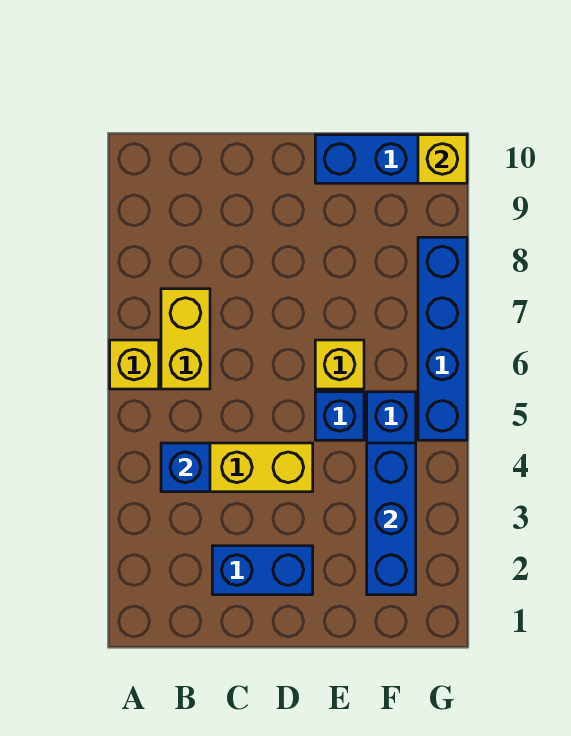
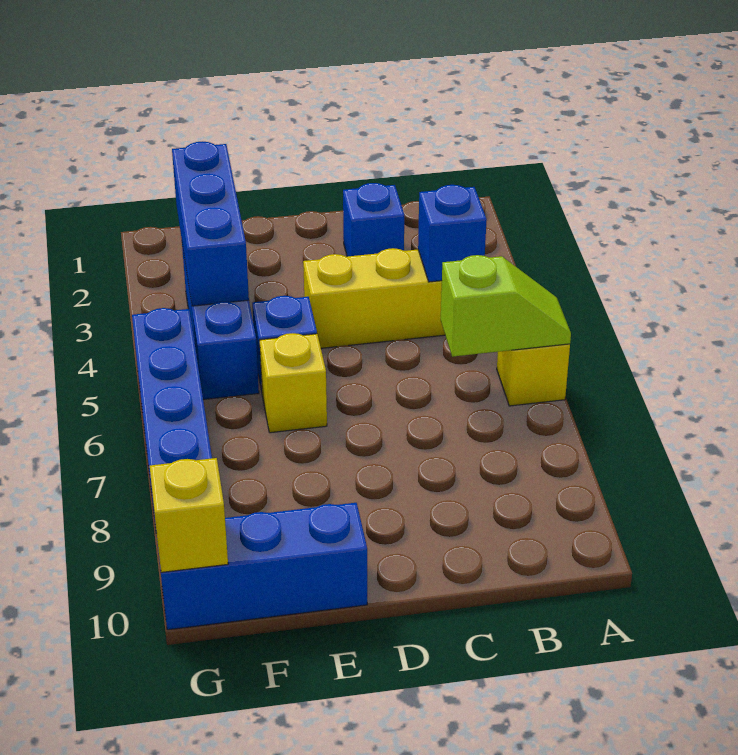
none -> lime 1x2 slope [441,255,571,357]
yellow 1x2 brick [161,289,210,389] -> none
blue 1x2 brick [212,546,313,595] -> blue 1x1 brick [343,183,404,257]

